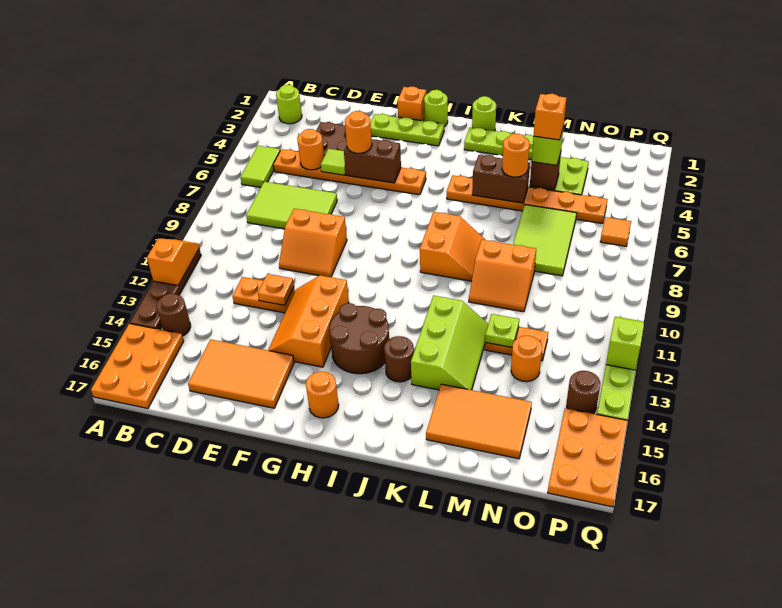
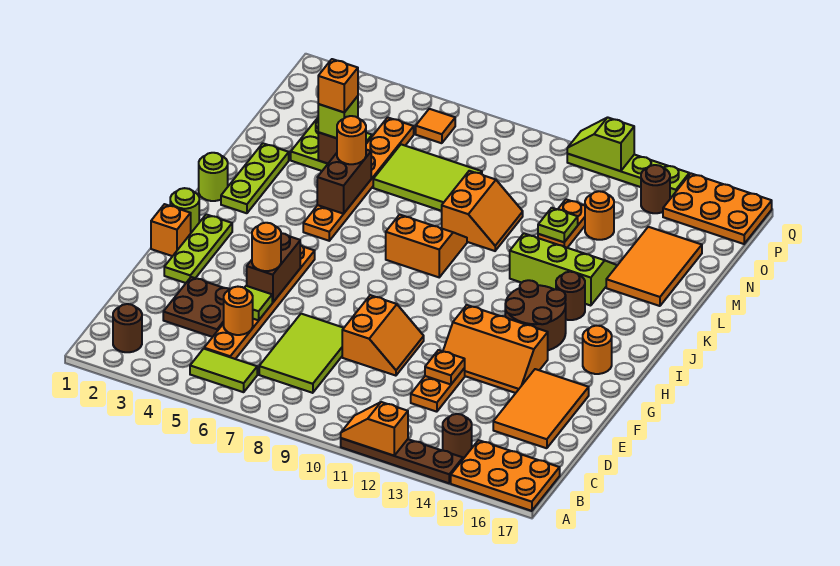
lime 1x1 round brick [276,85,302,124] -> brown 1x1 round brick [113,304,142,352]

